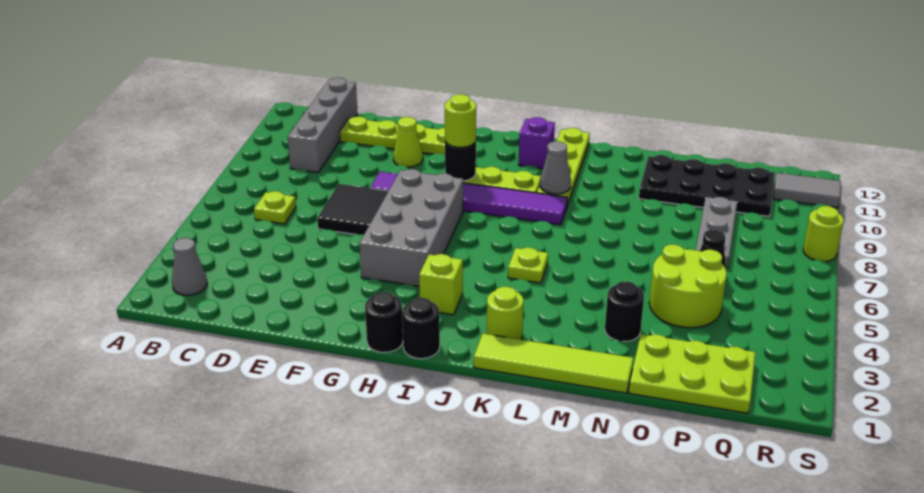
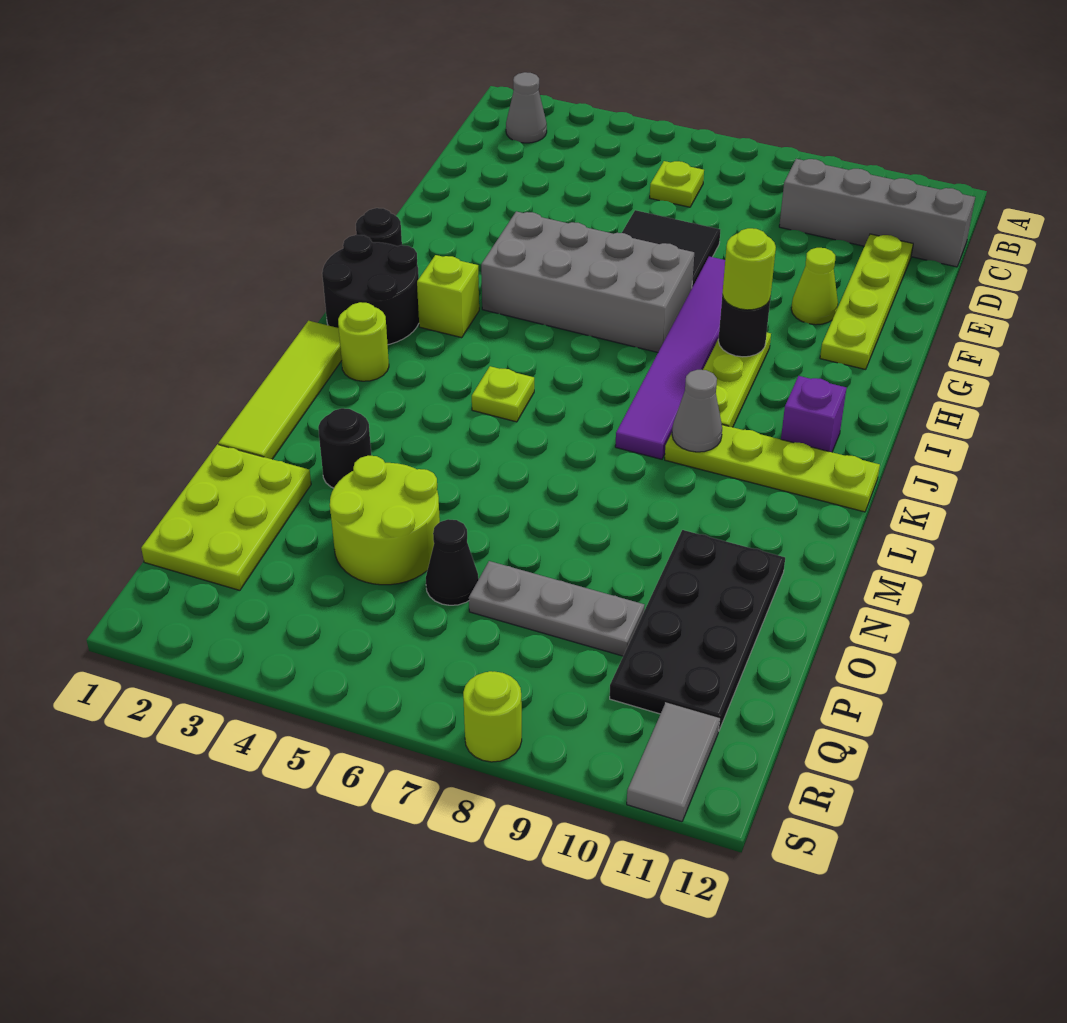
black 1x1 round brick [402,298,440,359] -> black 2x2 round brick [322,235,419,345]

